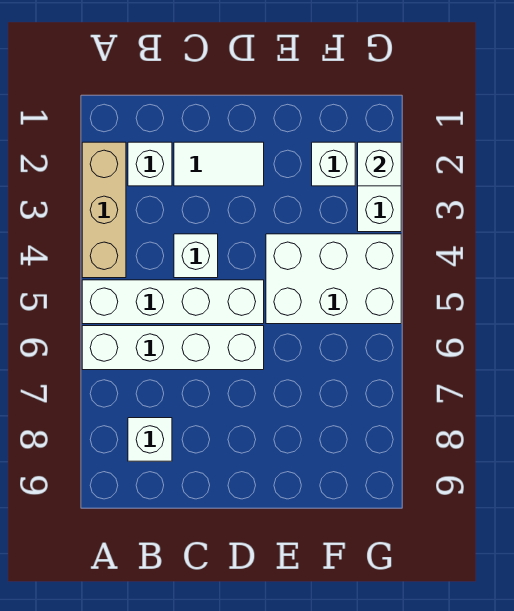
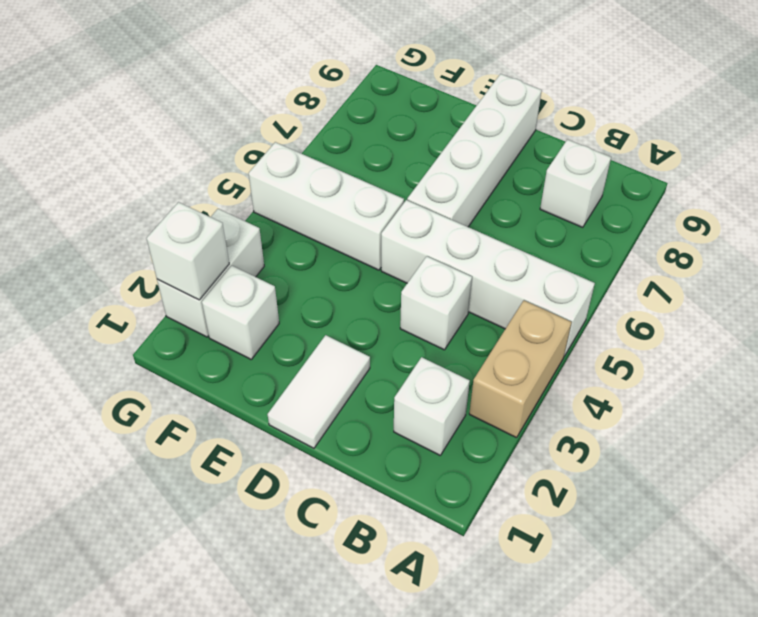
tan 1x3 brick [82,142,126,278] -> tan 1x2 brick [469,301,572,438]
white 1x4 brick [82,326,264,370] -> white 1x4 brick turned to [407,74,542,227]
white 1x2 tile [174,142,264,186] -> white 1x2 tile turned to [267,335,370,448]
white 2x3 brick [266,234,401,324] -> white 1x3 brick [249,142,404,270]

